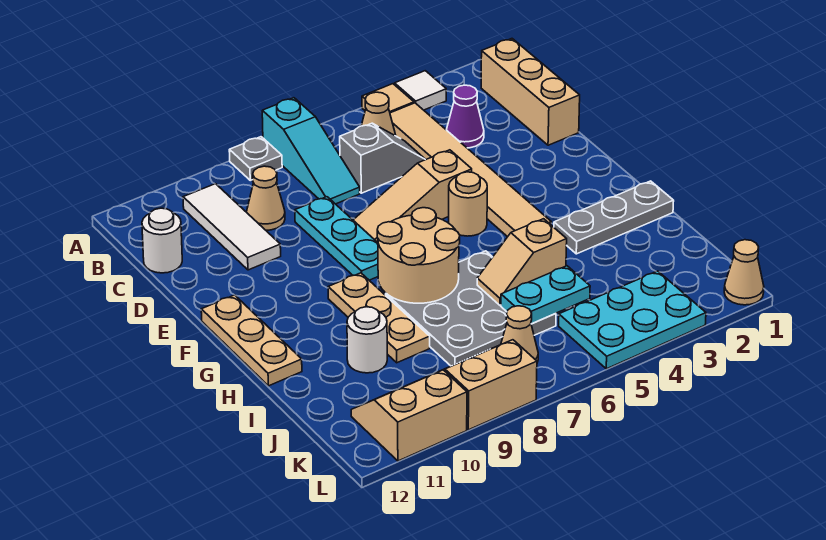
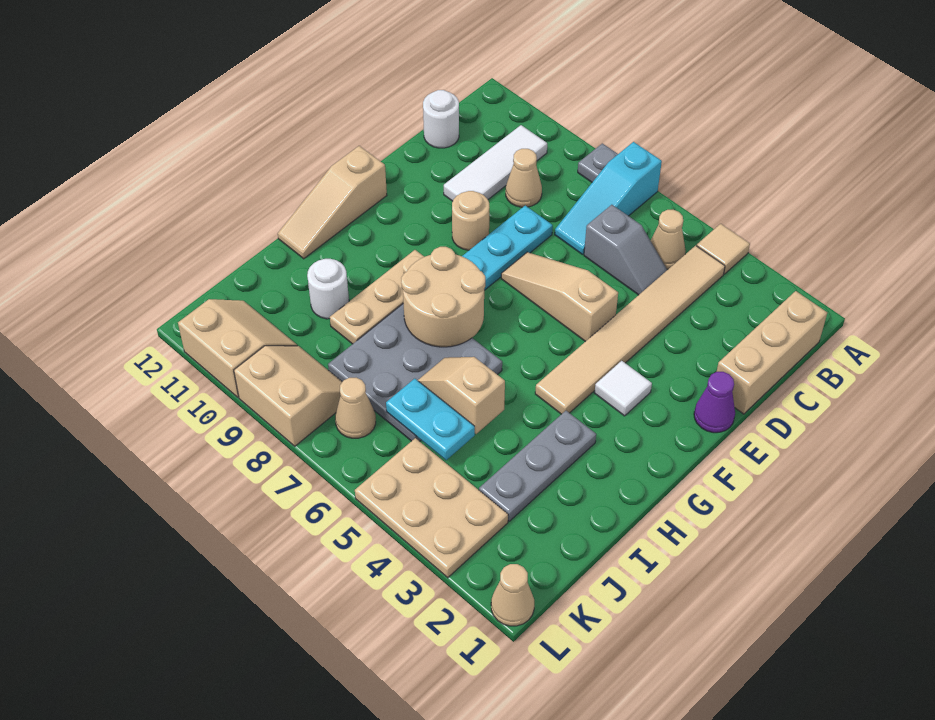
white 1x1 tile [395,71,446,110] -> white 1x1 tile moved to [595,361,652,416]
purple 1x1 cone [447,85,484,148] -> purple 1x1 cone moved to [694,372,735,433]
tan 1x1 round brick [449,172,487,236] -> tan 1x1 round brick moved to [452,191,489,250]
tan 1x3 plate [201,295,302,386] -> tan 1x3 slope [278,146,387,259]
grey 1x3 plate [554,181,674,254] -> grey 1x3 plate turned to [479,411,596,521]
cyan 2x3 plate [559,271,706,369] -> tan 2x3 plate [355,438,508,578]

